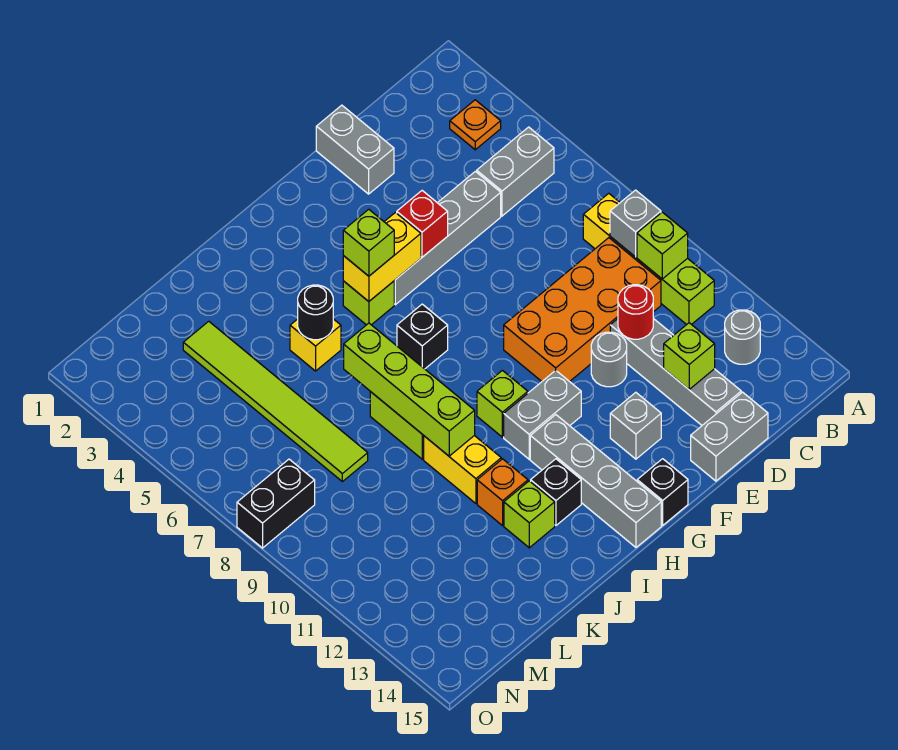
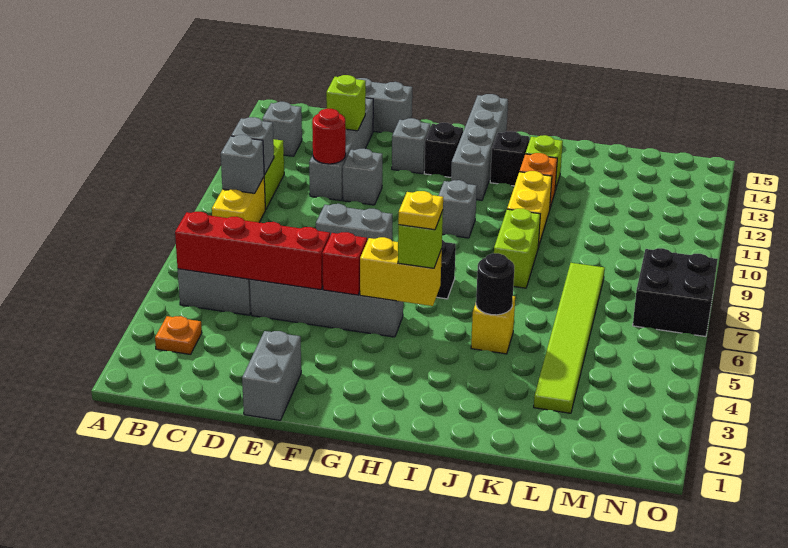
none -> red 1x4 brick [175,212,330,290]
lime 1x1 brick [637,212,688,279] -> grey 1x1 brick [231,117,274,175]
grey 1x1 round brick [725,310,760,364] -> grey 1x1 brick [262,102,302,156]
orange 2x4 brick [504,238,661,382] -> none
grey 1x1 round brick [591,332,627,387] -> grey 1x1 brick [343,149,382,205]
grey 1x2 brick [504,370,581,459] -> grey 1x2 brick moved to [316,204,392,241]
black 1x1 brick [637,459,688,525] -> black 1x1 brick moved to [424,123,463,177]
lime 1x1 brick [343,281,394,325] -> none
none -> yellow 1x1 plate [398,191,443,230]
lime 1x1 brick [477,370,528,437] -> grey 1x1 brick [438,180,477,238]
lime 1x4 brick [344,323,475,456] -> none
black 1x2 brick [237,459,315,548] -> black 2x2 brick [633,248,718,337]

